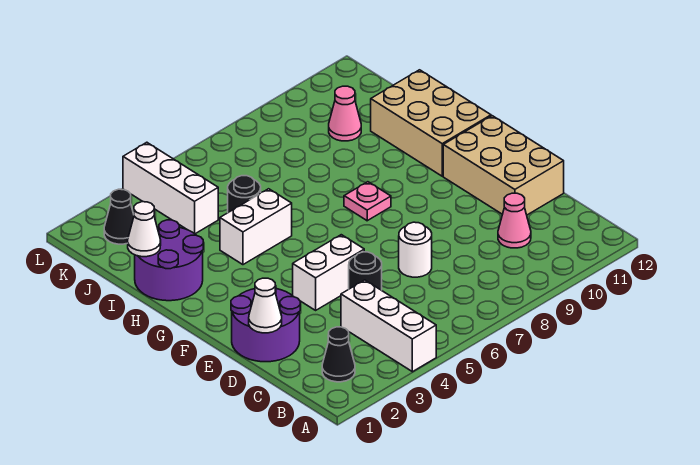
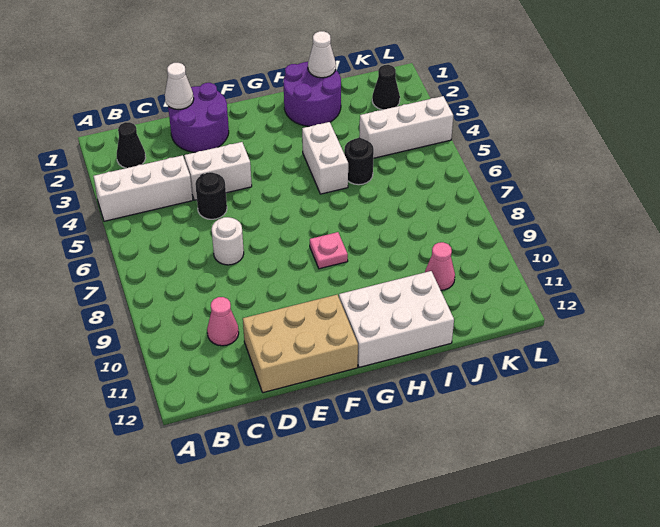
white 1x2 brick [293,235,364,310] -> white 1x2 brick turned to [184,142,252,200]
tan 2x3 brick [371,70,491,176] -> white 2x3 brick [339,271,454,367]

